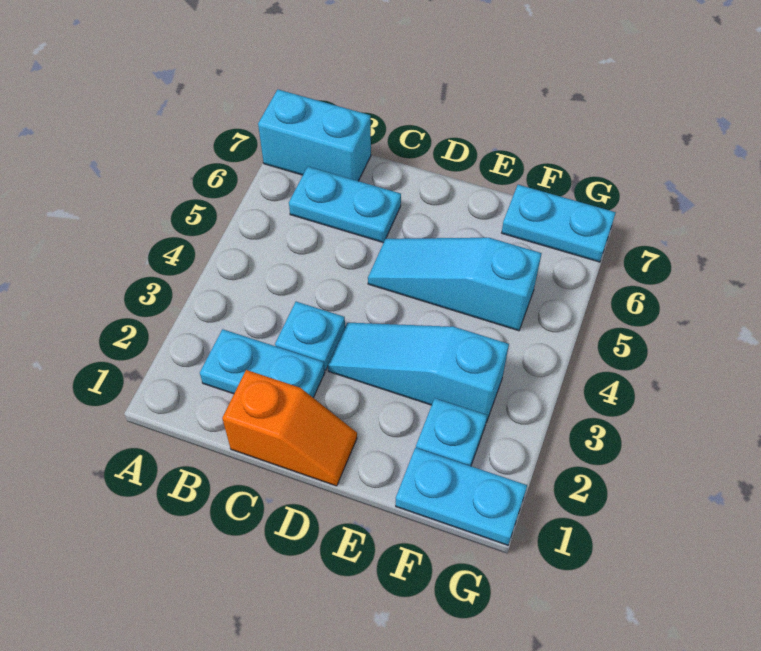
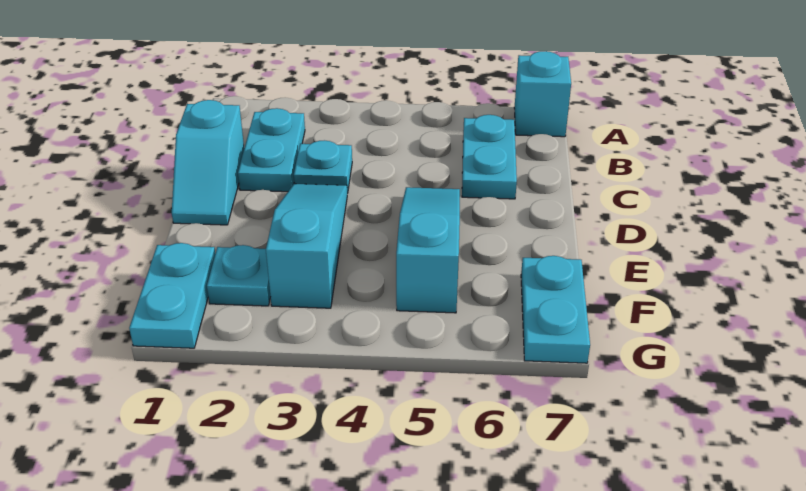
cyan 1x2 brick [258,90,371,181] -> cyan 1x1 brick [514,51,571,137]
orange 1x2 slope [222,370,357,486] -> cyan 1x2 slope [172,100,244,225]

